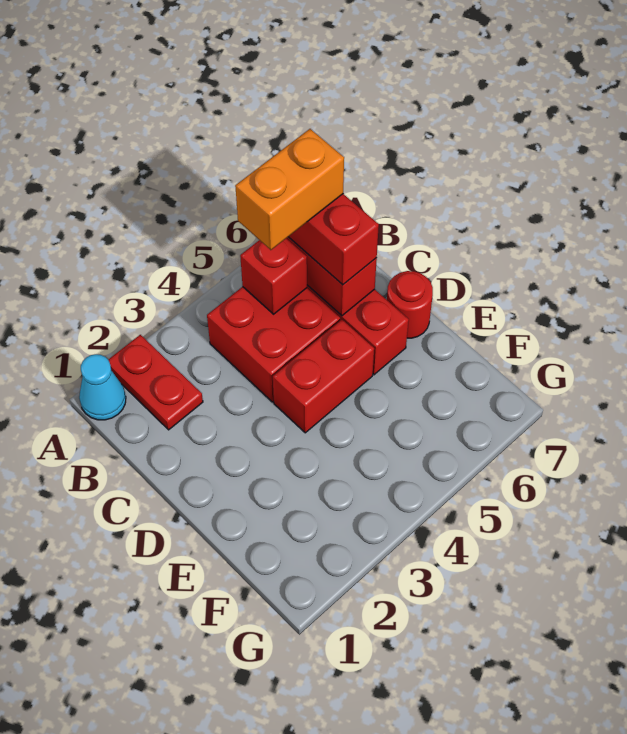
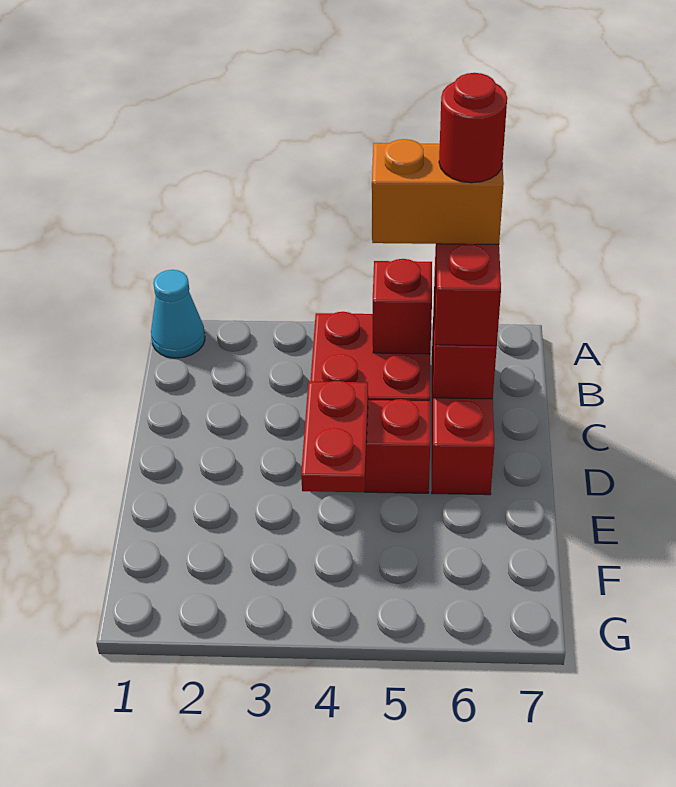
red 1x2 plate [108,335,203,430] -> red 1x2 plate moved to [301,381,368,492]
red 1x1 round brick [387,271,433,338] -> red 1x1 round brick moved to [439,73,507,183]

